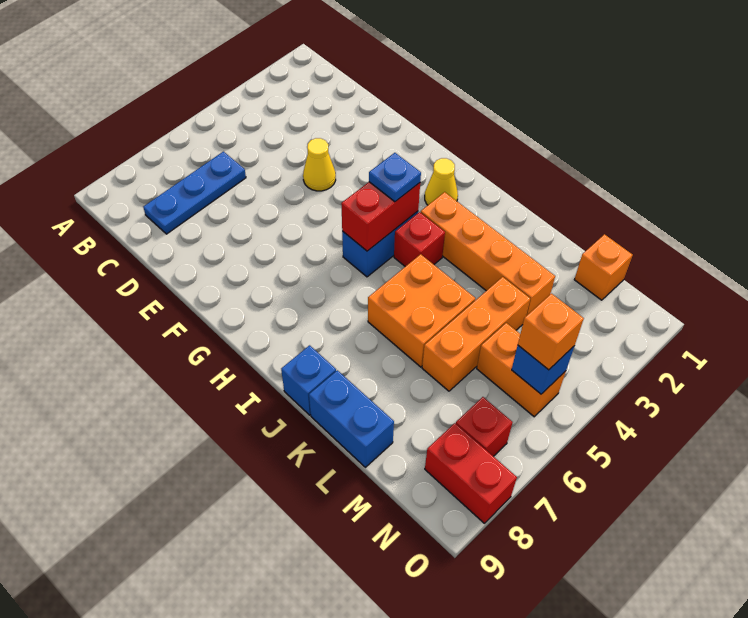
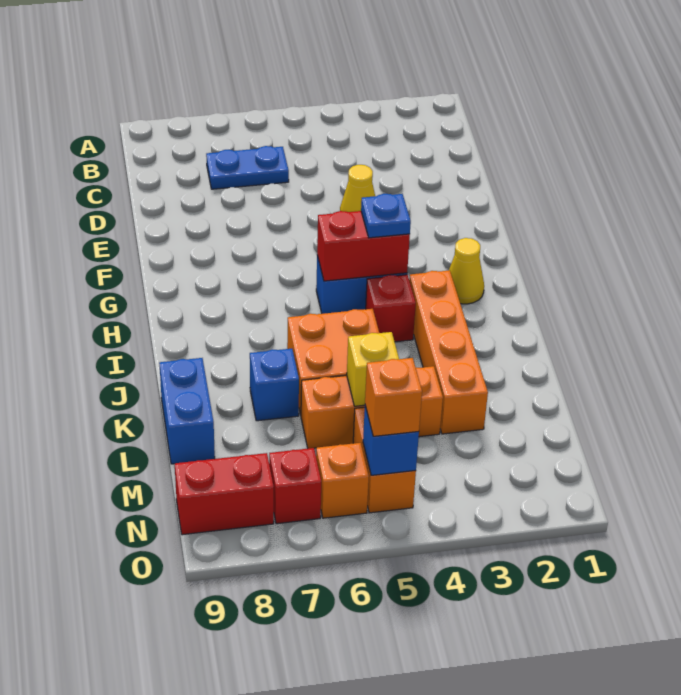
blue 1x3 plate [143,152,246,234] -> blue 1x2 plate [206,146,289,189]
blue 1x1 brick [281,345,336,415] -> blue 1x1 brick moved to [250,349,299,421]
none -> yellow 1x1 brick [347,332,399,406]
orange 1x1 brick [574,234,633,300] -> orange 1x1 brick moved to [316,443,369,518]
red 1x2 brick [425,423,517,523] -> red 1x2 brick turned to [175,453,274,535]

